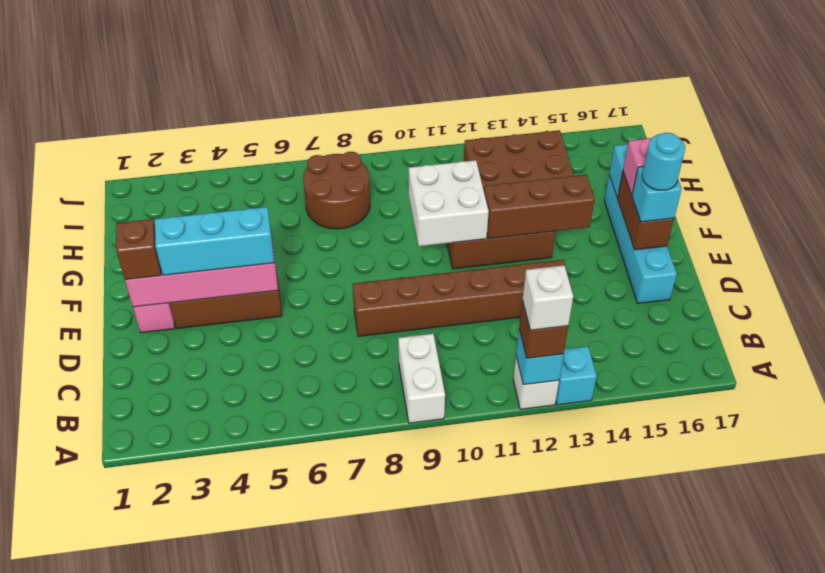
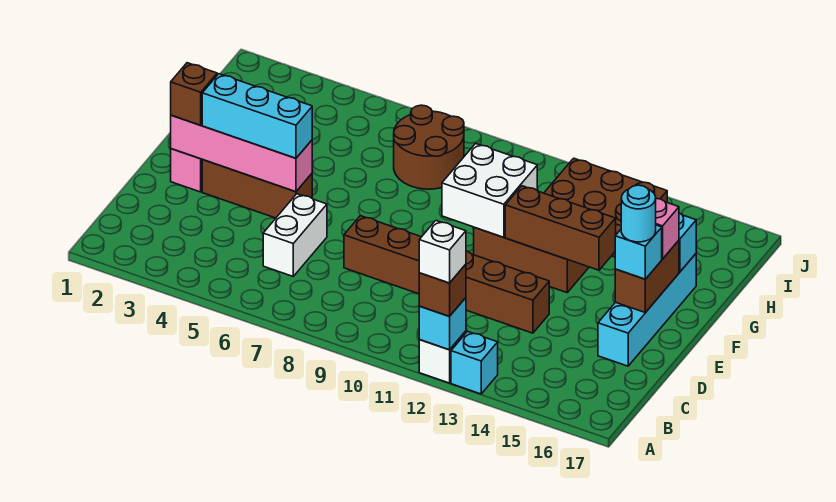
white 1x2 brick [398,334,445,423] -> white 1x2 brick moved to [263,194,327,276]

